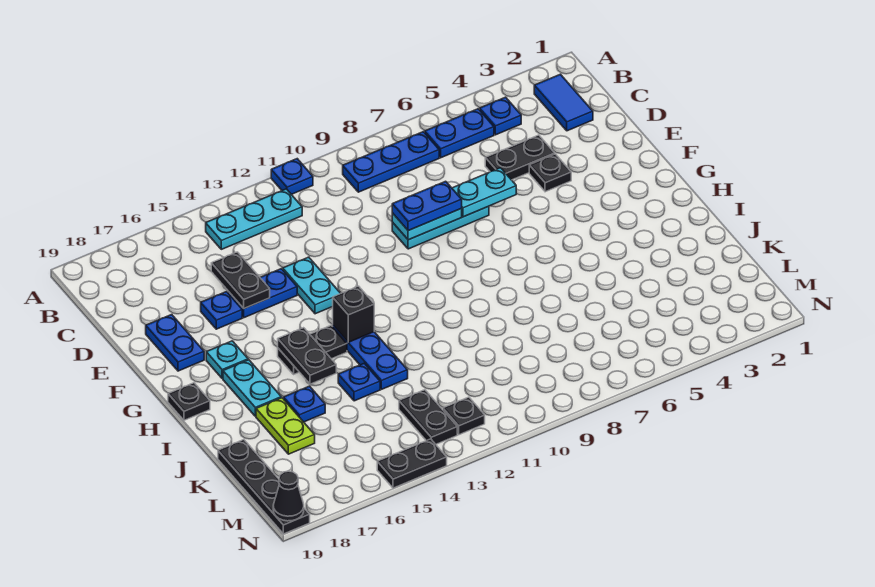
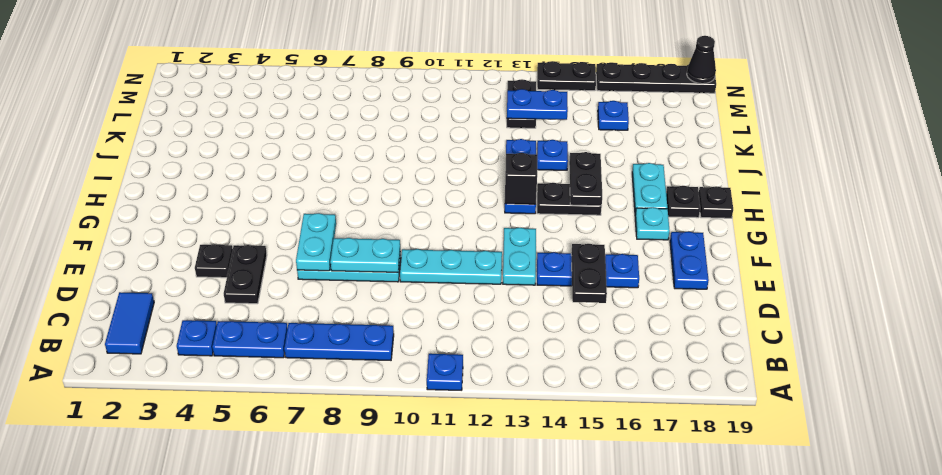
cyan 1x3 plate [206,189,302,249] -> cyan 1x3 plate moved to [400,249,502,284]
black 1x2 plate [485,135,555,180] -> black 1x2 plate turned to [224,245,267,304]
cyan 1x2 plate [452,168,516,217] -> cyan 1x2 plate turned to [296,213,336,271]
blue 1x2 plate [392,181,462,231] -> blue 1x2 plate moved to [507,89,568,120]
blue 1x1 plate [283,386,325,422] -> blue 1x1 plate moved to [598,101,629,130]
lime 1x2 plate [256,398,315,454] -> none
black 1x4 plate [218,440,310,534] -> black 1x4 plate turned to [596,63,716,93]
black 1x1 plate [443,397,485,435] -> black 1x1 plate moved to [666,186,700,218]

